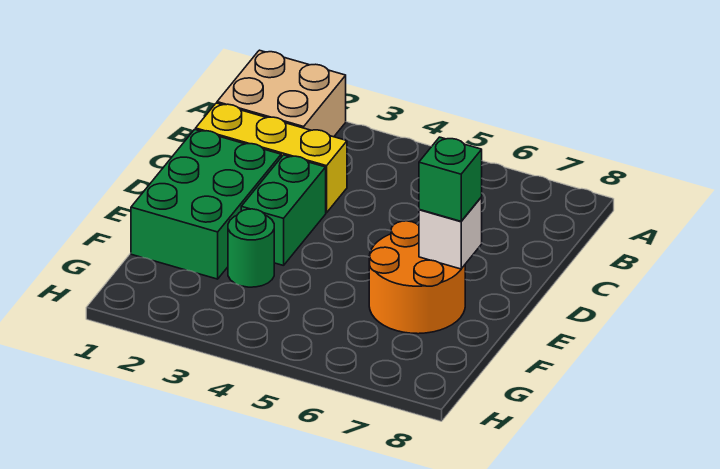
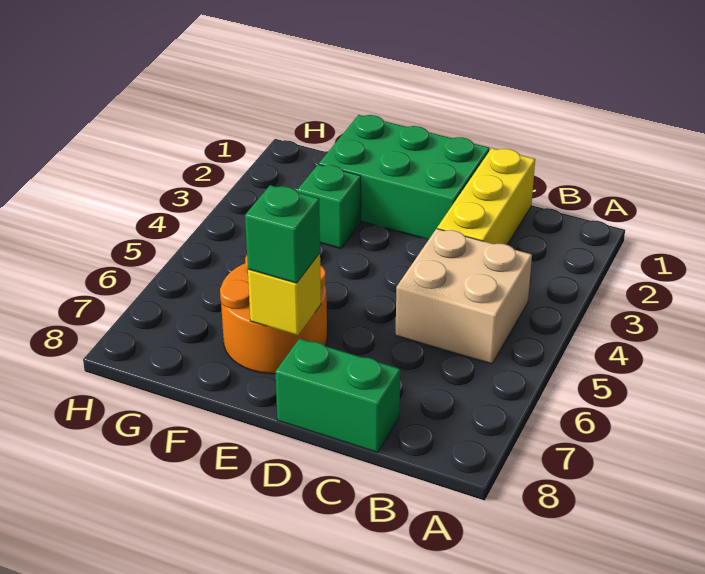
tan 2x2 brick [217,50,346,137] -> tan 2x2 brick moved to [395,229,532,364]
green 1x2 brick [241,155,326,266] -> green 1x2 brick moved to [276,339,400,453]
white 1x1 brick [419,197,482,269] -> yellow 1x1 brick [248,253,321,335]
green 1x1 round brick [228,209,274,287] -> green 1x1 brick [298,165,361,249]

